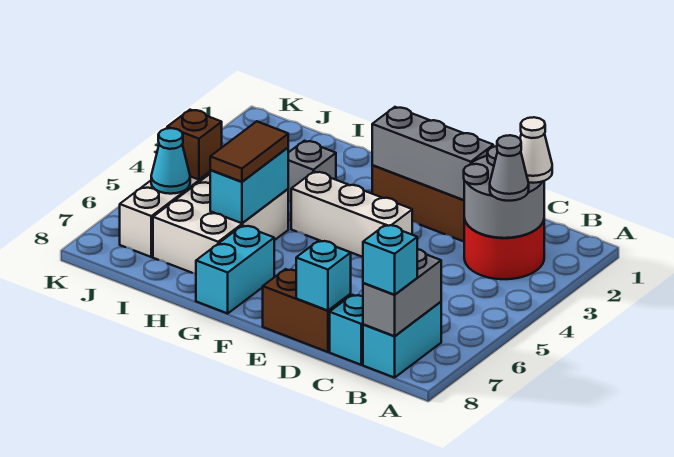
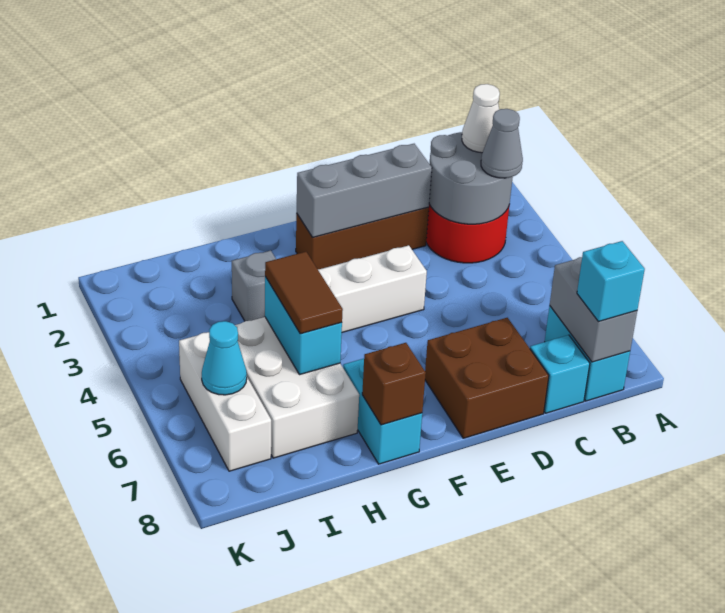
brown 1x2 brick [263,269,351,352] -> brown 2x2 brick [425,318,549,438]
cyan 1x1 brick [296,241,351,311] -> none
brown 1x1 brick [167,110,222,180] -> brown 1x1 brick moved to [362,343,426,425]

